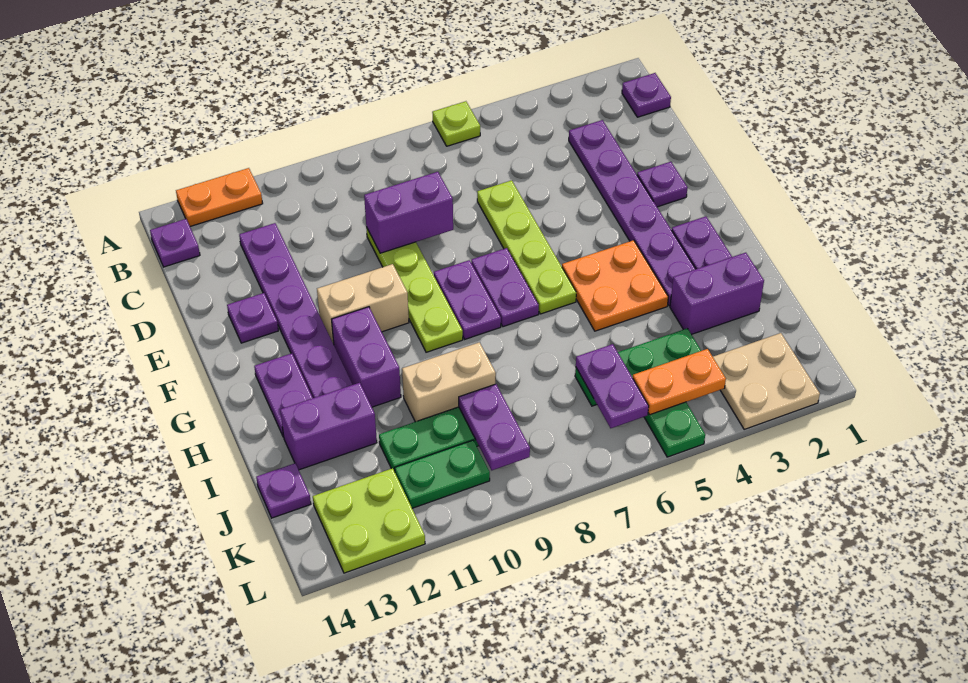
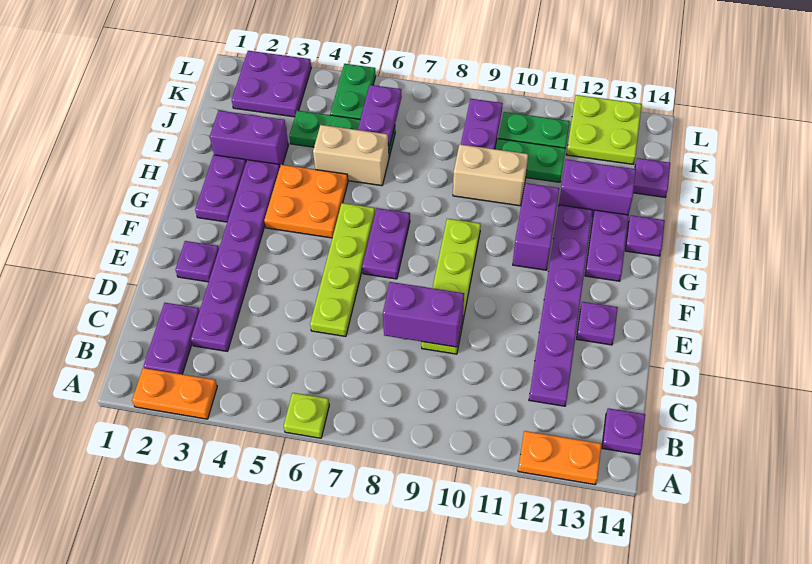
purple 1x1 plate [622,73,671,117] -> purple 1x1 plate moved to [625,215,665,256]
purple 1x2 plate [434,260,501,339] -> purple 1x2 plate moved to [144,303,200,374]
tan 1x2 brick [317,264,409,344] -> tan 1x2 brick moved to [313,125,389,186]
tan 2x2 plate [713,333,820,429] -> purple 2x2 plate [232,51,311,117]
orange 1x2 plate [633,349,726,415] -> orange 1x2 plate moved to [132,368,217,419]

